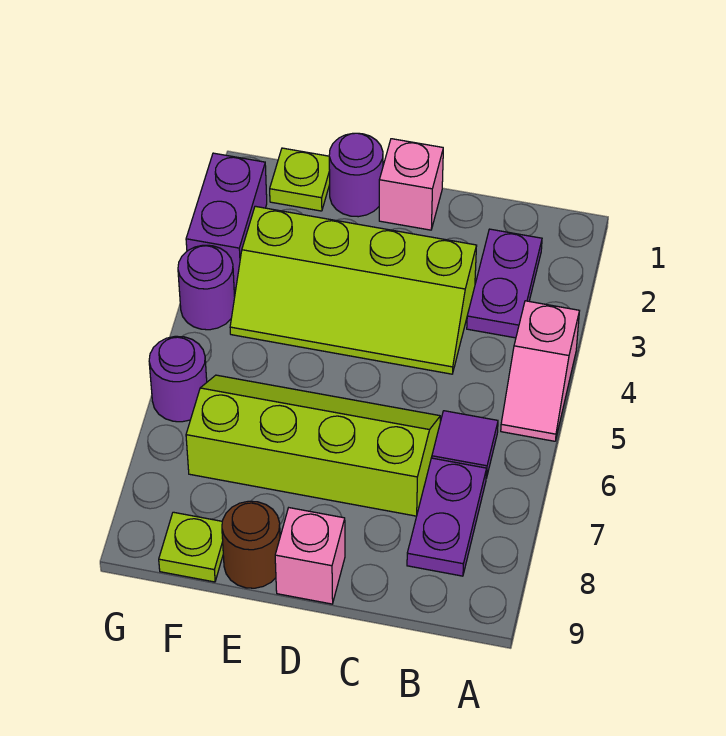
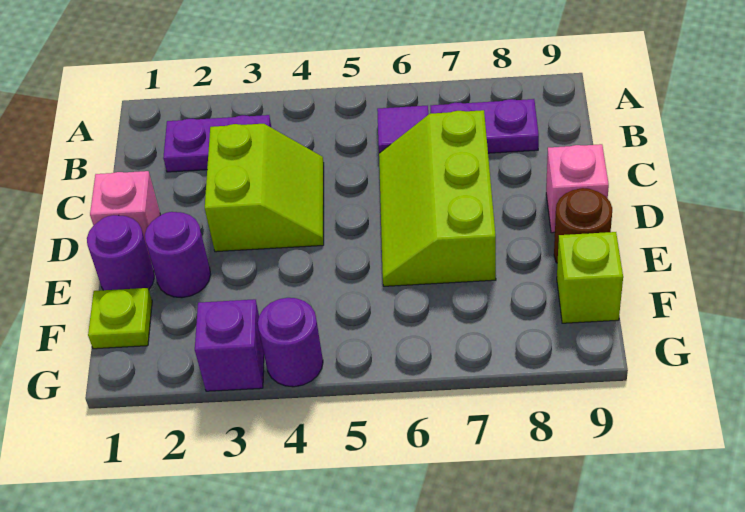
pink 1x2 slope [501,301,579,441] -> none
lime 2x4 slope [230,206,477,374] -> lime 2x2 slope [205,124,324,252]
lime 2x4 slope [186,375,440,516] -> lime 2x3 slope [379,110,496,286]
lime 1x1 plate [159,512,223,582] -> lime 1x1 brick [557,232,623,323]
purple 1x2 brick [186,153,267,288] -> purple 1x1 brick [195,299,264,391]
purple 1x1 round brick [149,336,207,422] -> purple 1x1 round brick moved to [145,212,211,298]

